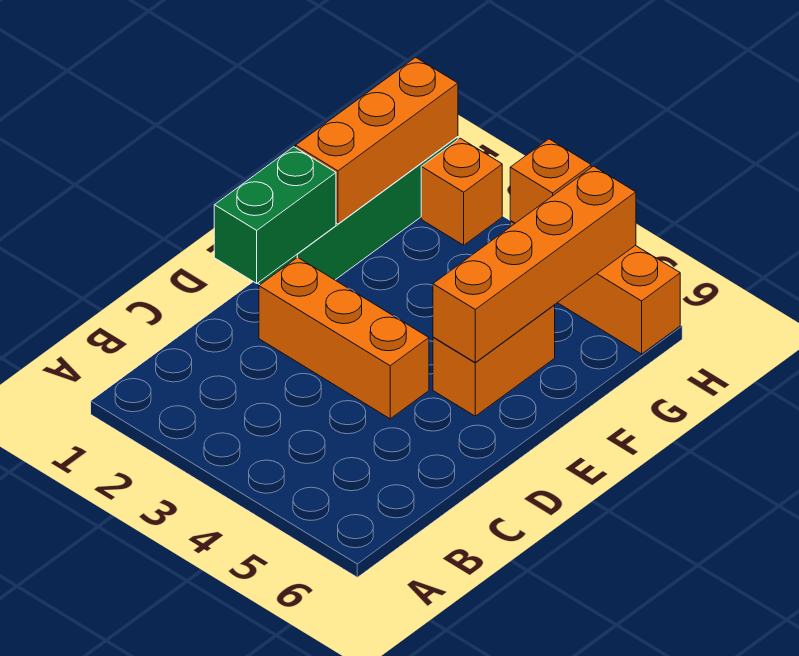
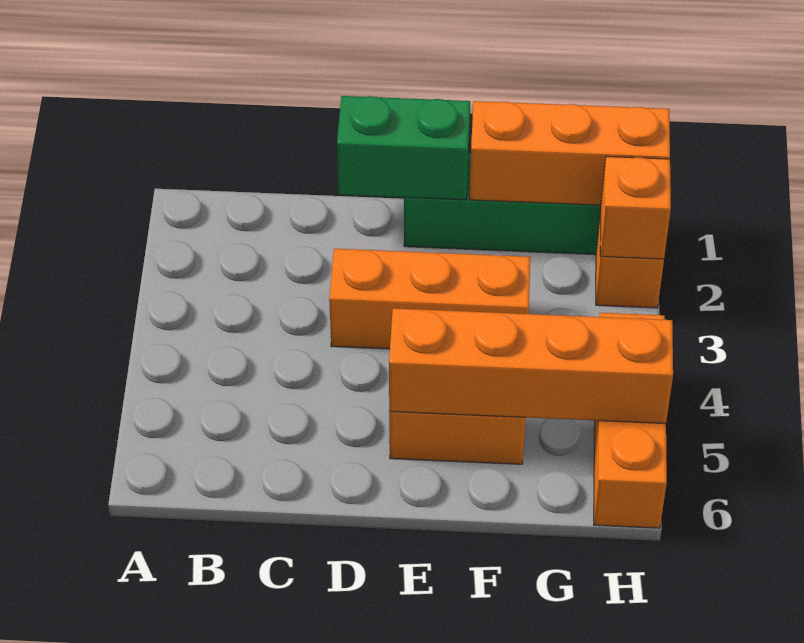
orange 1x3 brick [259,257,429,419] -> orange 1x3 brick turned to [329,249,530,349]
orange 1x1 brick [510,139,591,223] -> orange 1x1 brick moved to [600,157,671,259]

